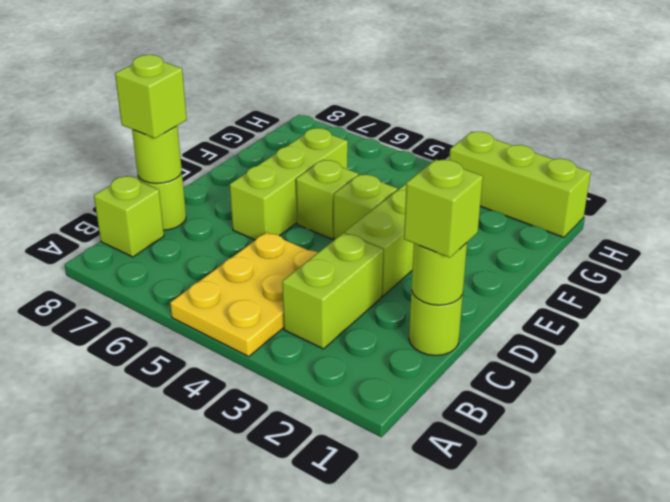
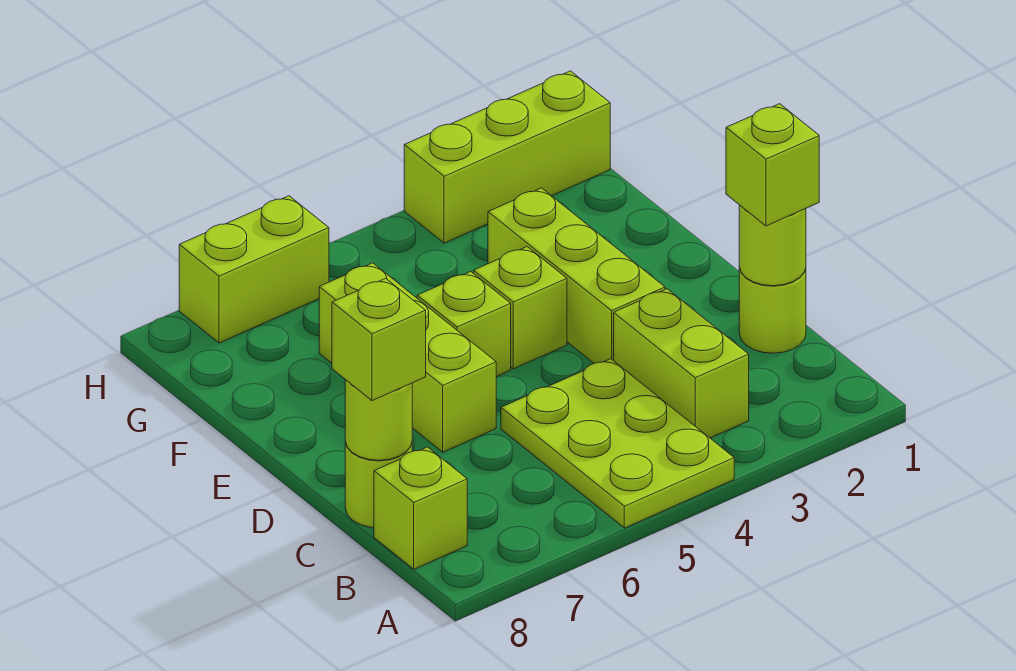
yellow 2x3 plate [170,232,318,356] -> lime 2x3 plate [501,359,734,528]
none -> lime 1x2 brick [179,196,329,343]

